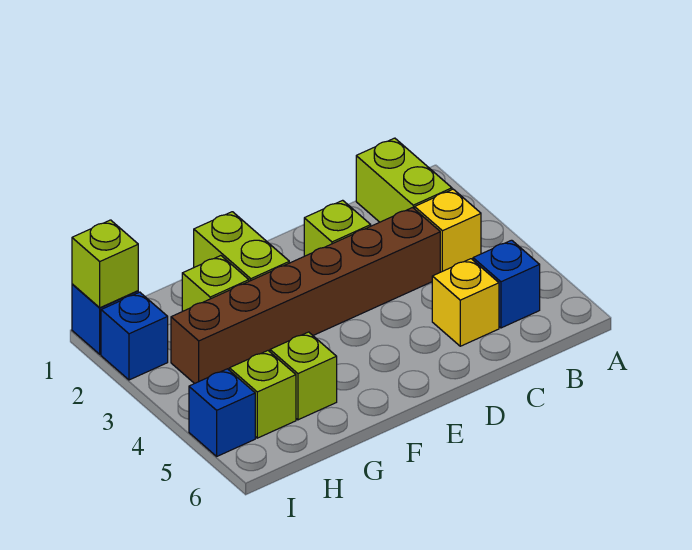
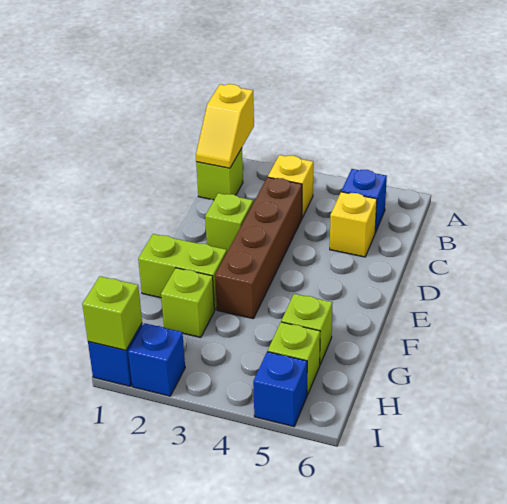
none -> yellow 1x2 slope [196,84,254,168]
lime 1x2 brick [356,138,452,222] -> lime 1x1 brick [196,148,243,200]
brown 1x6 brick [171,208,440,384] -> brown 1x4 brick [215,177,302,319]

